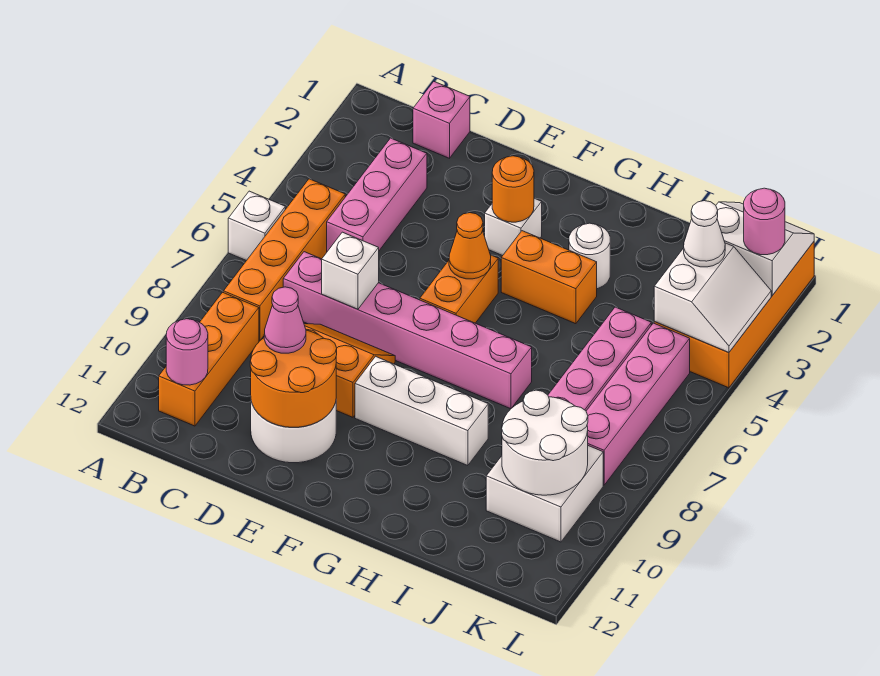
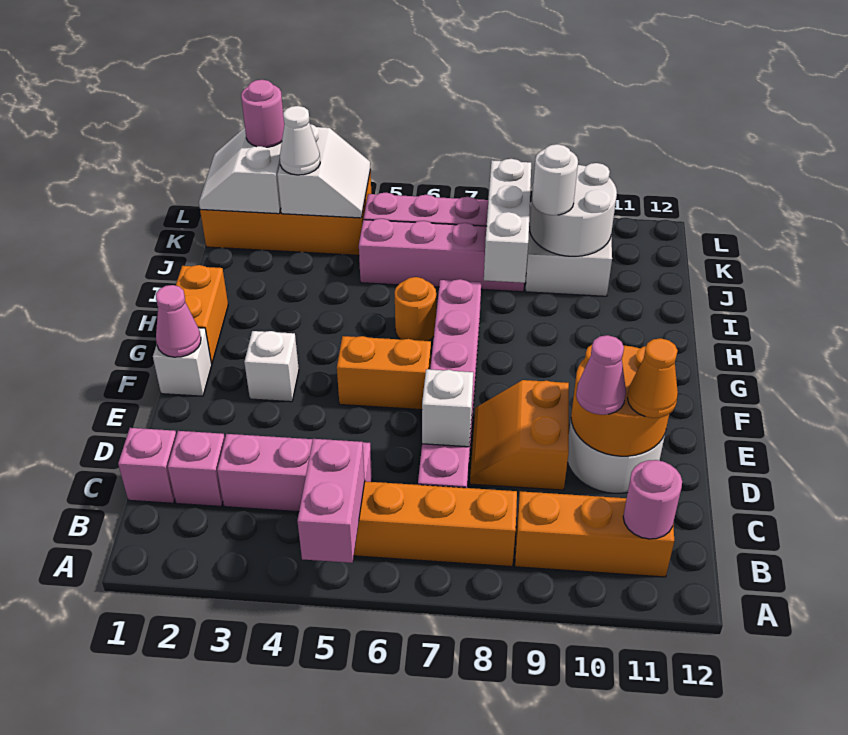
none -> pink 1x2 brick [297,439,365,563]
white 1x1 brick [228,191,285,261] -> white 1x1 brick moved to [153,328,212,396]
none -> pink 1x1 brick [168,431,225,506]
none -> pink 1x1 cone [156,285,201,357]
orange 1x1 round brick [492,156,534,222] -> orange 1x1 round brick moved to [395,277,436,341]
orange 1x1 cone [449,213,491,279] -> orange 1x1 cone moved to [627,338,678,418]
white 1x3 brick [355,356,488,466] -> white 1x3 brick moved to [484,159,531,283]
orange 1x2 brick [501,231,597,324] -> orange 1x2 brick moved to [176,265,228,364]
white 1x1 round brick [569,223,610,289] -> white 1x1 round brick moved to [532,144,578,215]
white 2x2 slope [654,243,771,353] -> white 2x2 slope turned to [277,124,370,218]

